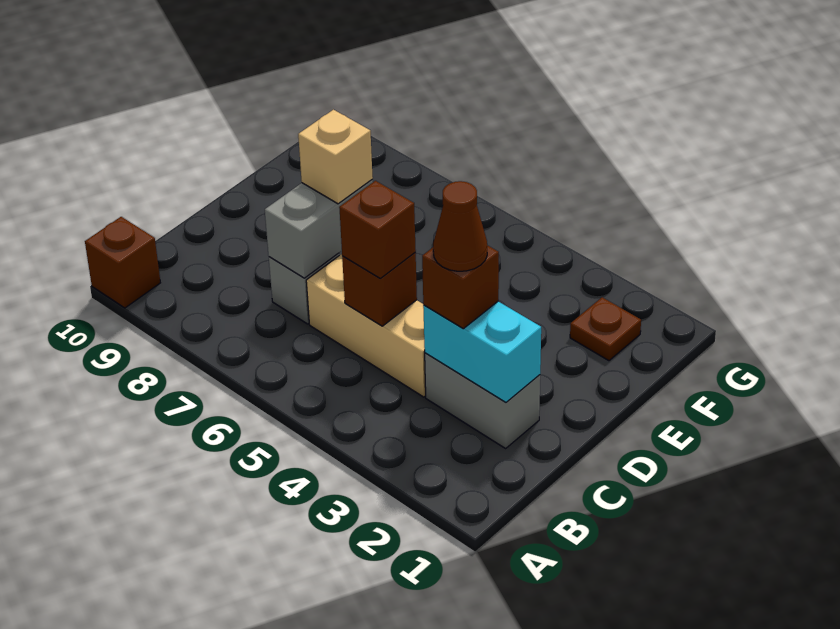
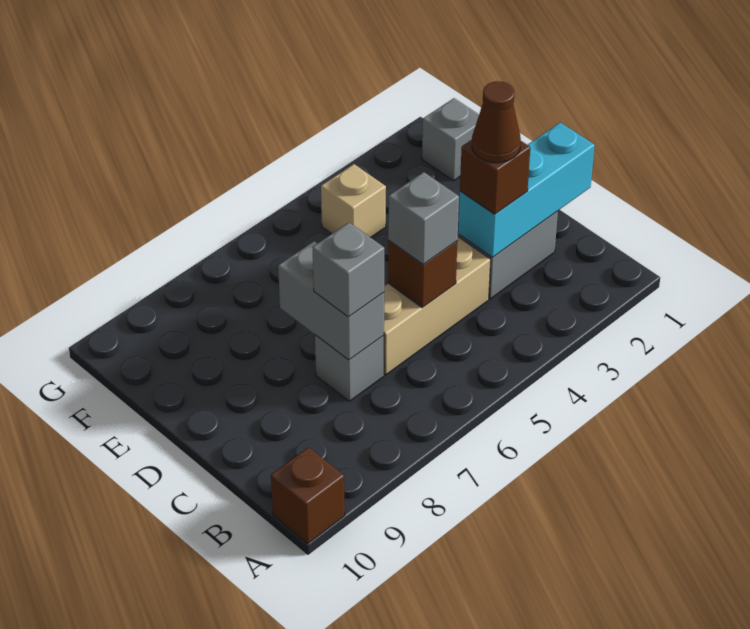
cyan 1x2 brick [423,301,541,402] -> cyan 1x3 brick [458,123,595,257]
brown 1x1 brick [339,181,416,278] -> grey 1x1 brick [388,172,459,264]
none -> grey 1x1 brick [313,222,384,317]
tan 1x1 brick [298,110,373,204] -> tan 1x1 brick moved to [321,164,386,238]
none -> grey 1x1 brick [422,98,479,181]
brown 1x1 plate [570,297,641,361] -> none

